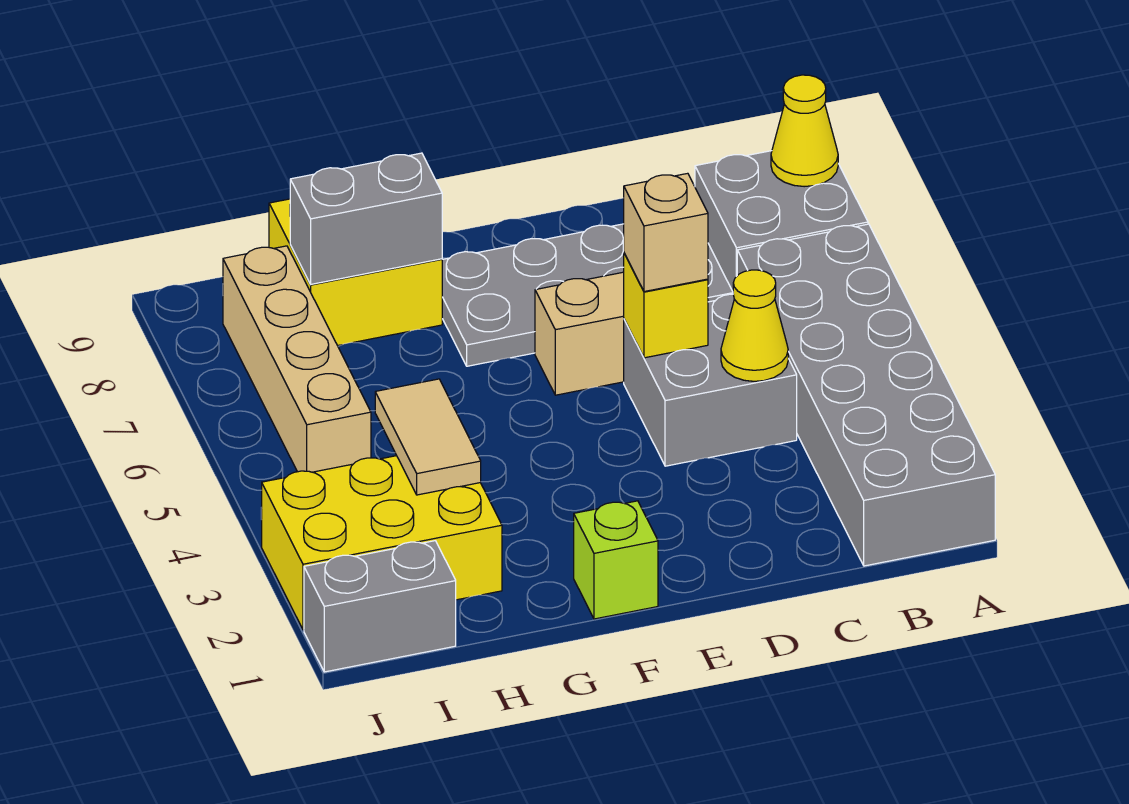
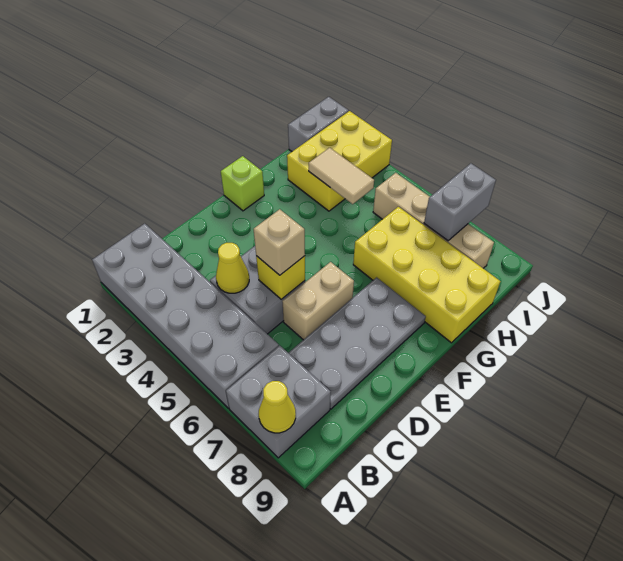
yellow 2x2 brick [269,199,442,345] -> yellow 2x4 brick [353,207,500,343]
grey 1x2 brick [290,153,442,284] -> grey 1x2 brick moved to [424,163,496,241]

